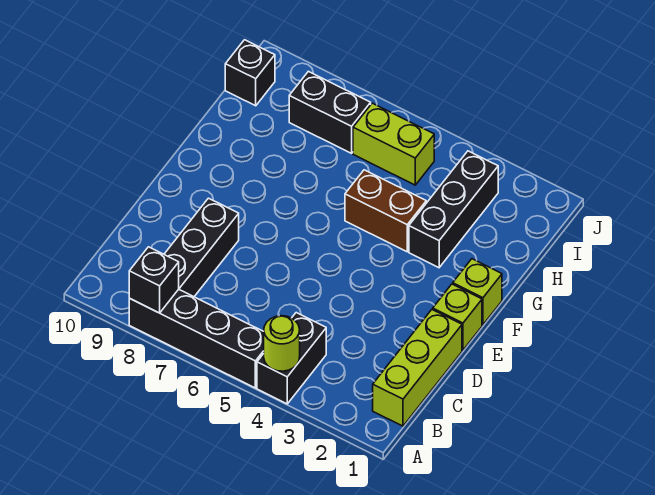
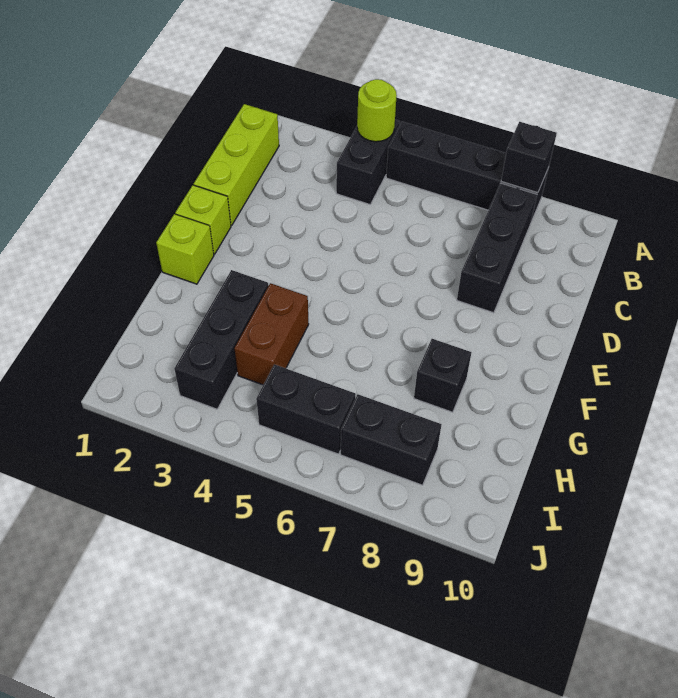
brown 1x2 brick [345,170,426,252] -> brown 1x2 brick turned to [234,283,309,385]
lime 1x2 brick [353,103,434,185] -> black 1x2 brick [256,364,356,454]
black 1x1 brick [225,40,275,106] -> black 1x1 brick moved to [414,339,471,412]

